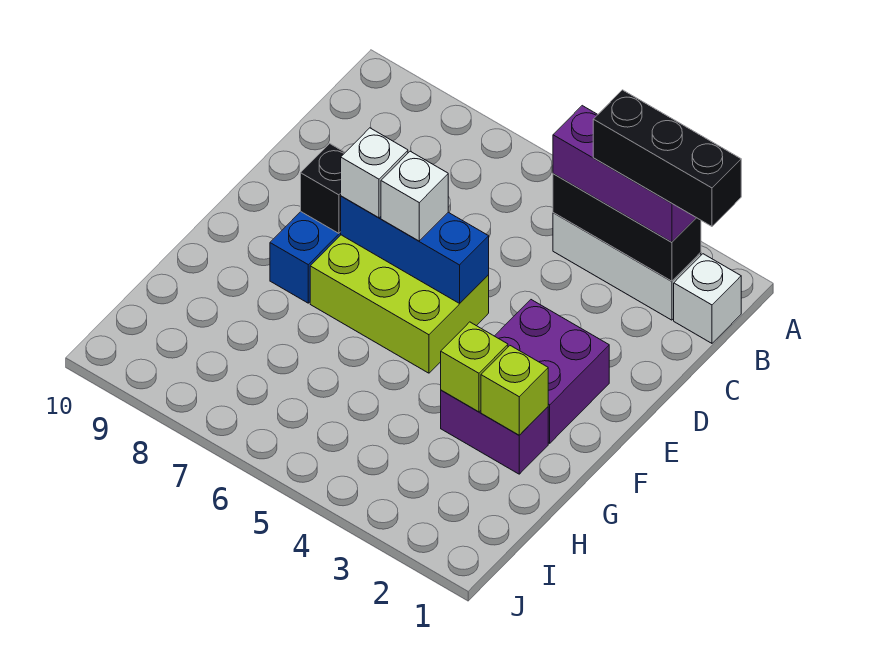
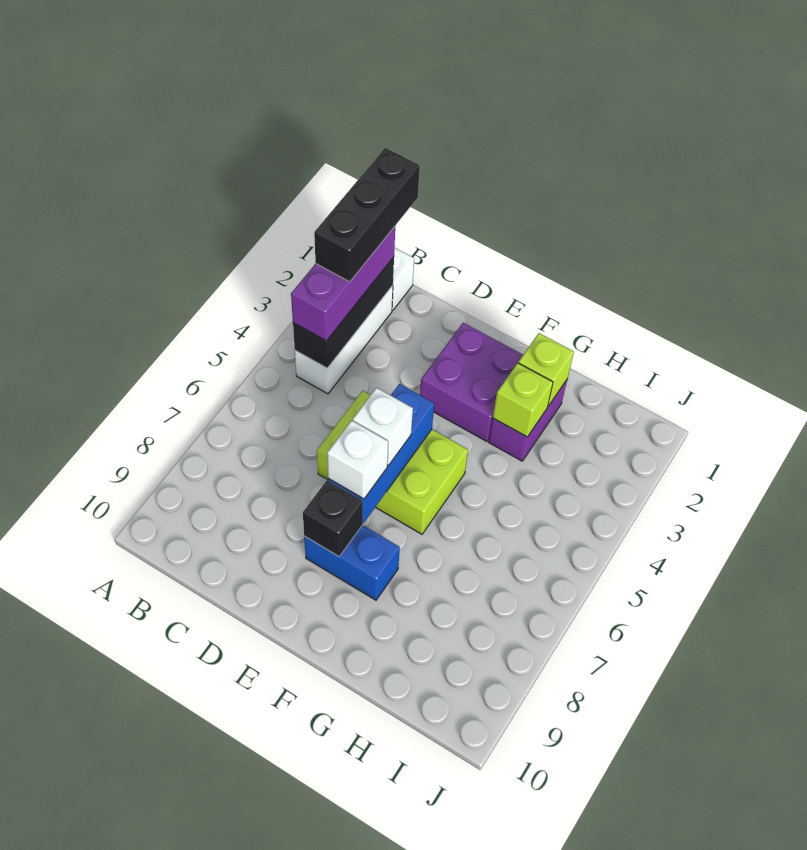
lime 2x3 brick [310,235,489,373] -> lime 2x3 brick turned to [317,391,468,534]

